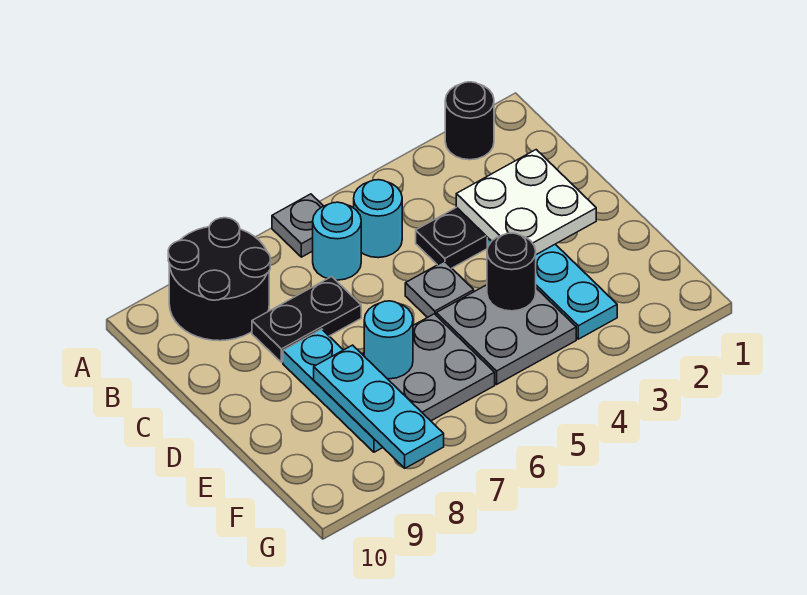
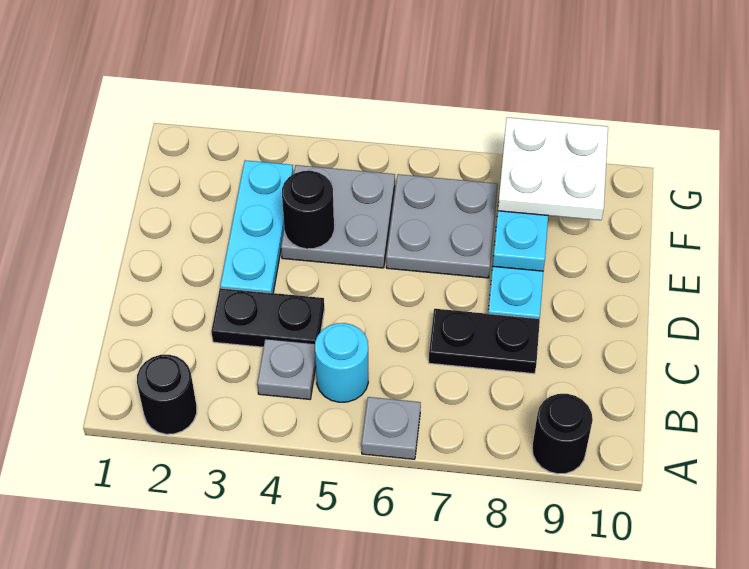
black 2x2 round brick [168,218,271,341] -> black 1x1 round brick [532,394,593,474]
cyan 1x1 round brick [313,202,361,280] -> none
white 2x2 plate [456,150,596,255] -> white 2x2 plate moved to [498,117,608,220]
grey 1x1 plate [405,261,474,318] -> grey 1x1 plate moved to [257,339,316,399]
cyan 1x1 round brick [364,301,413,379] -> none

